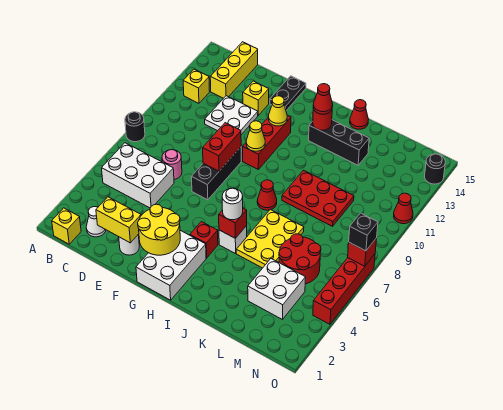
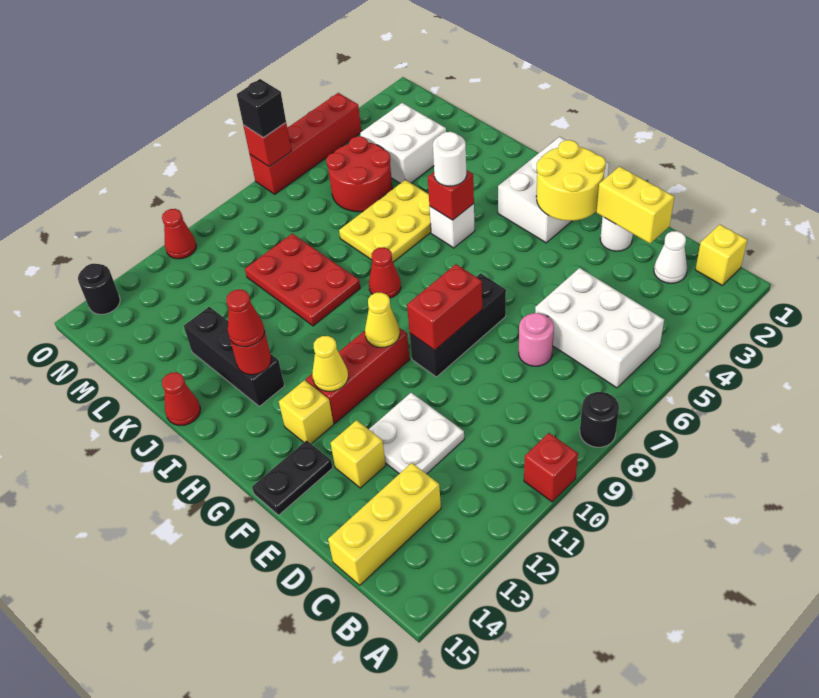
yellow 1x1 brick [183,69,210,103] -> yellow 1x1 brick moved to [279,380,334,444]
red 1x1 brick [190,222,218,258] -> red 1x1 brick moved to [524,433,578,502]

